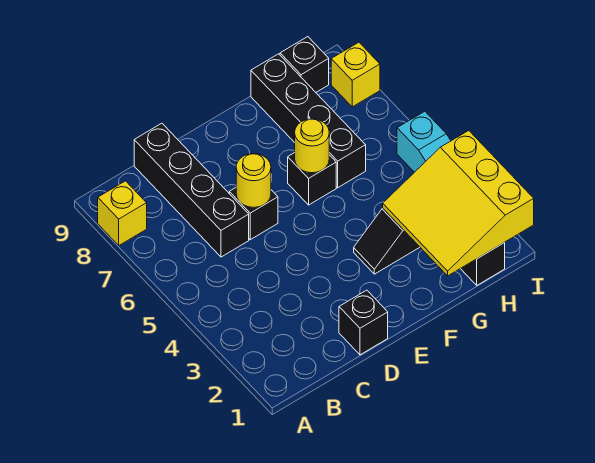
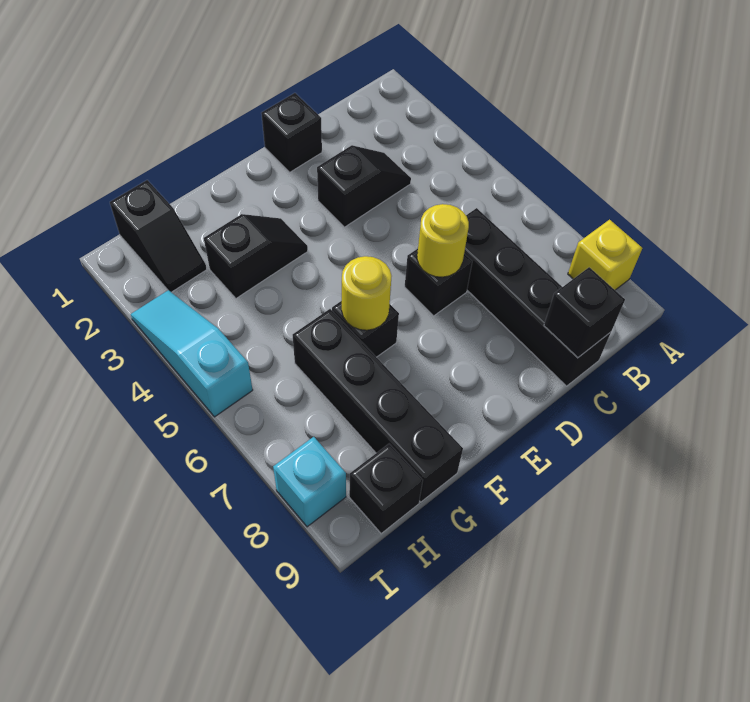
none -> black 1x2 slope [317,145,411,227]
none -> black 1x1 brick [544,267,625,358]
yellow 3x3 slope [383,131,534,276] -> none
yellow 1x1 brick [331,42,380,107] -> cyan 1x1 brick [273,437,346,527]

